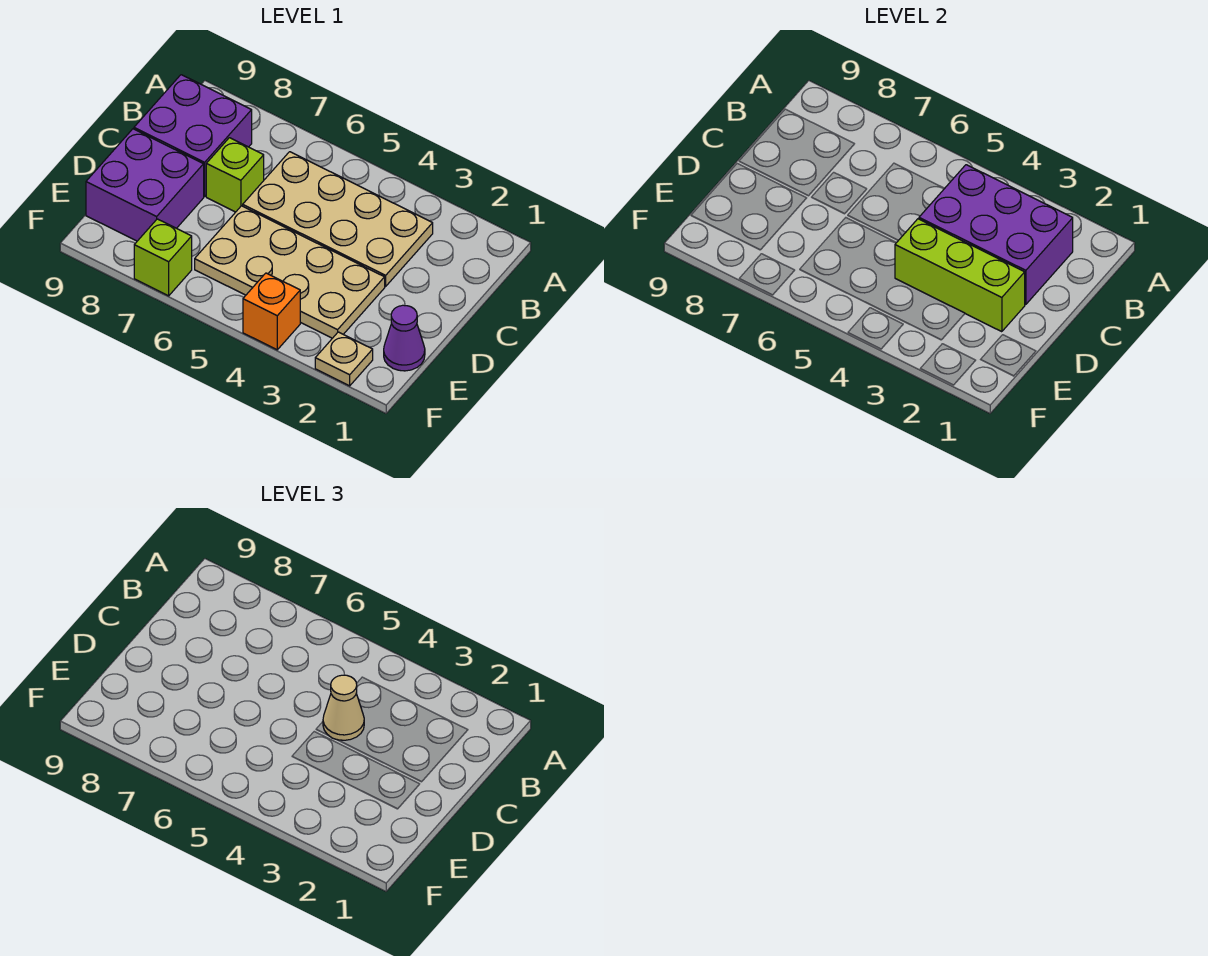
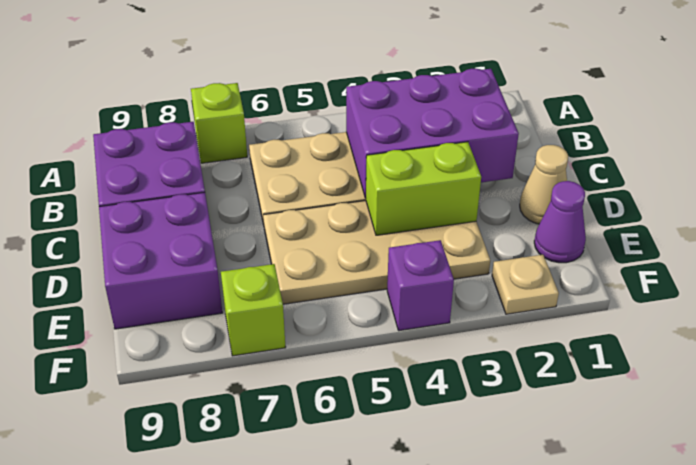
tan 1x1 cone [323,675,364,740] -> tan 1x1 cone moved to [520,145,568,224]
lime 1x1 brick [206,138,264,212] -> lime 1x1 brick moved to [191,83,247,163]
lime 1x3 brick [895,219,1025,332] -> lime 1x2 brick [366,142,481,235]
orange 1x1 brick [243,273,300,350] -> purple 1x1 brick [387,240,454,331]

